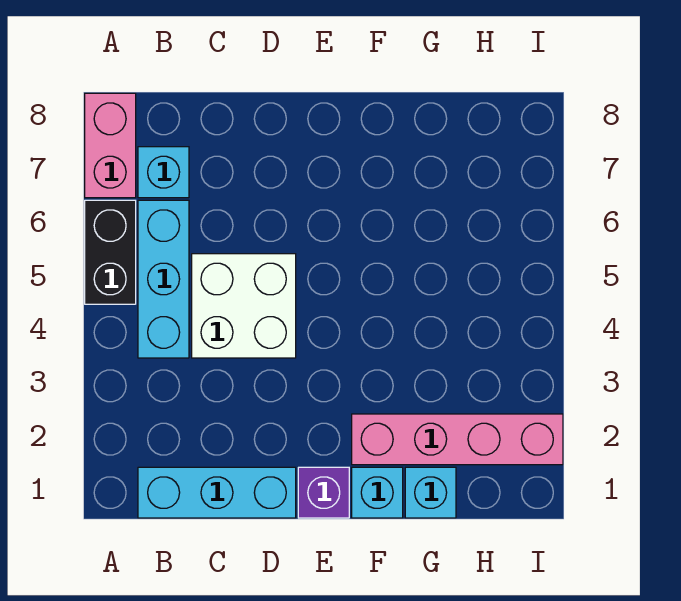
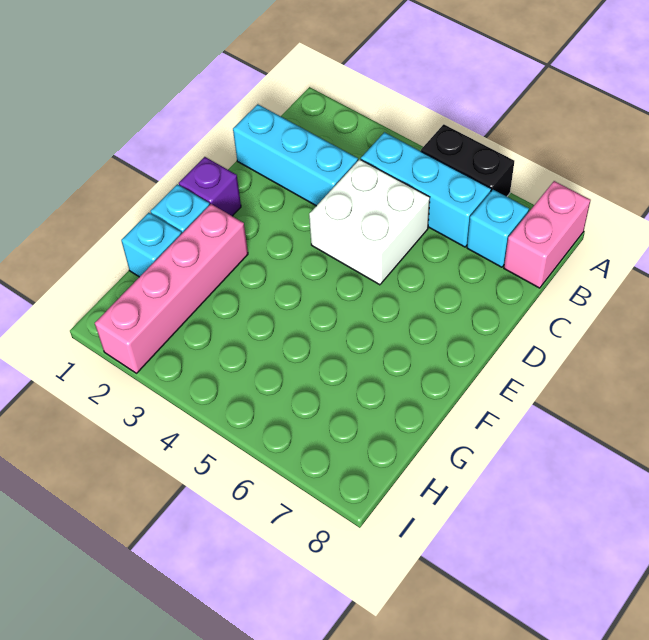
pink 1x2 brick [85,93,136,198] -> pink 1x2 brick turned to [504,181,591,288]
cyan 1x3 brick [138,467,296,518] -> cyan 1x3 brick turned to [233,104,358,206]

